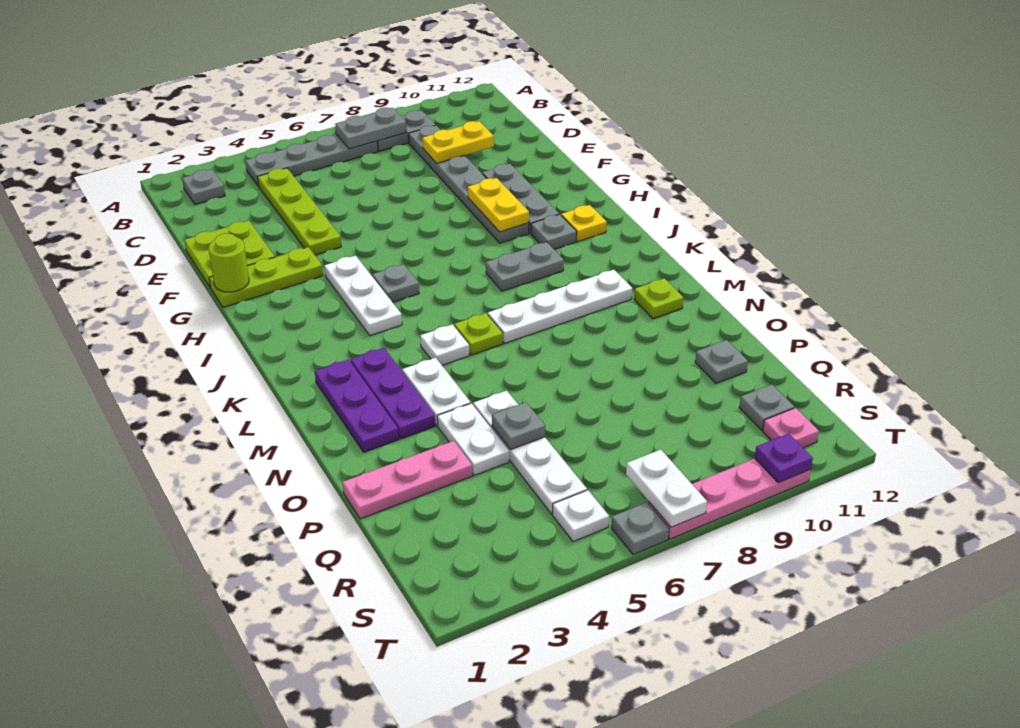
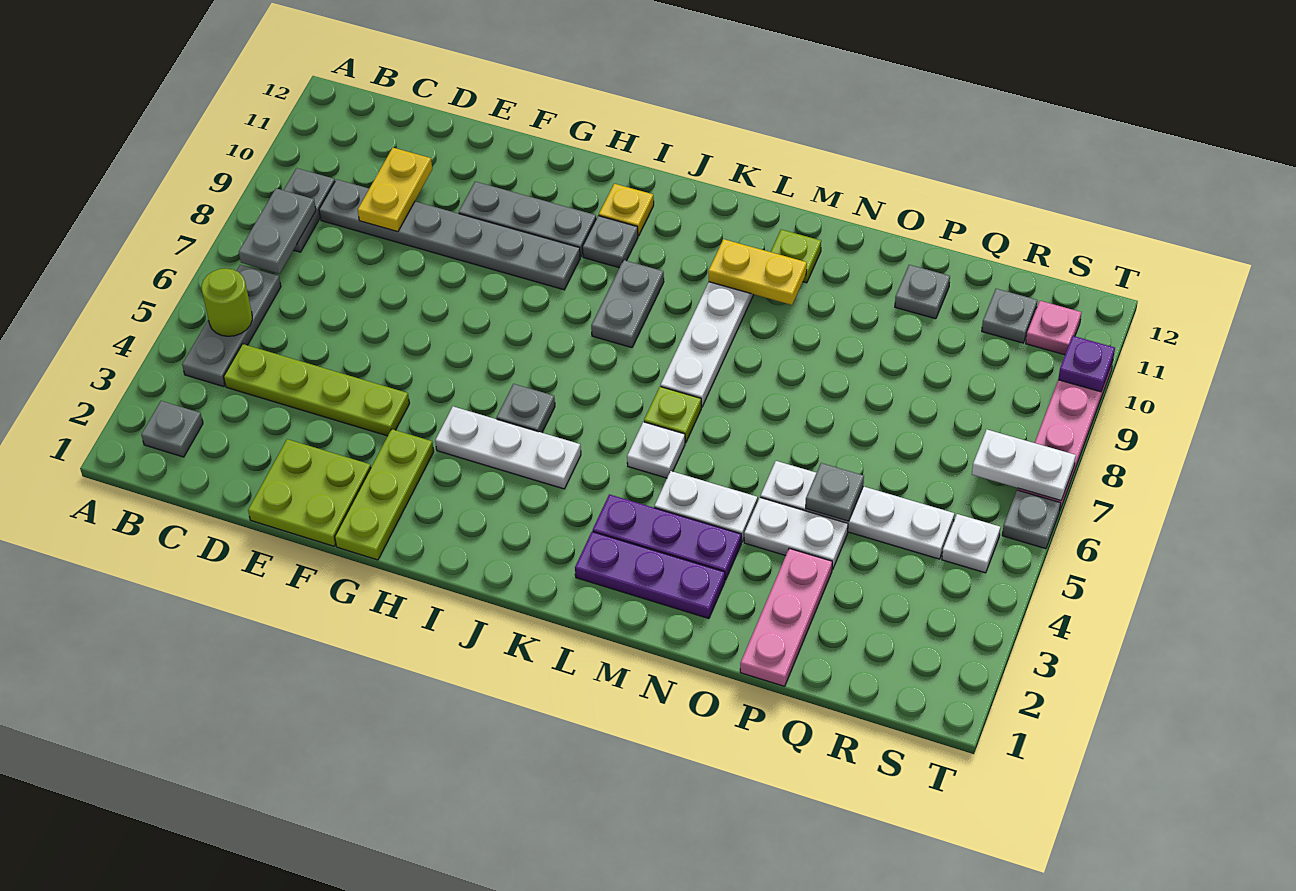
grey 1x4 plate [245,135,378,186] -> grey 1x3 plate [182,265,281,387]
lime 1x1 round brick [209,233,249,292] -> lime 1x1 round brick moved to [202,269,252,336]
yellow 1x2 plate [468,178,529,232] -> yellow 1x2 plate moved to [708,239,807,305]

